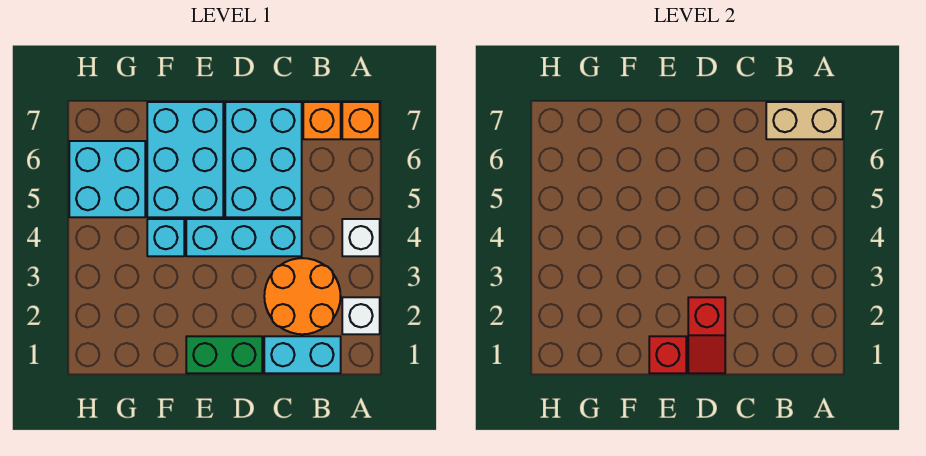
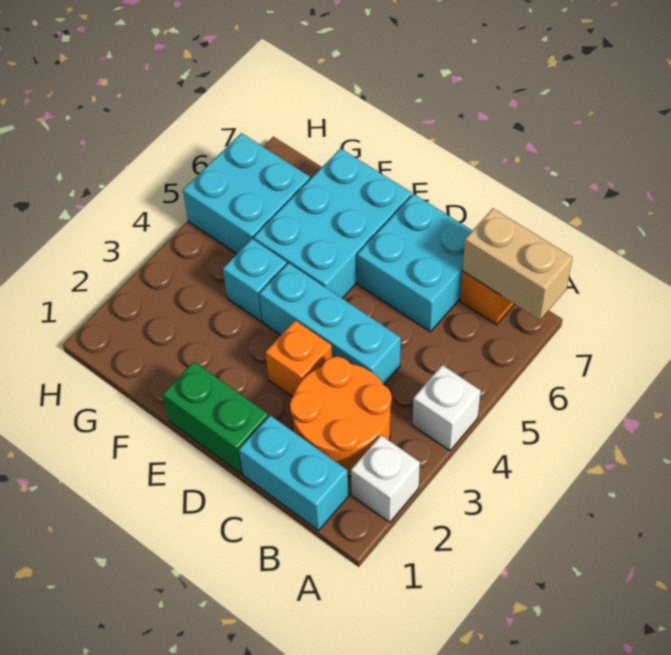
orange 1x1 brick [342,102,380,139] -> orange 1x1 brick moved to [265,320,332,397]
cyan 2x3 brick [225,102,302,217] -> cyan 2x2 brick [357,194,472,332]
red 1x2 slope [688,297,725,373] -> none
red 1x1 brick [649,336,686,373] -> none

